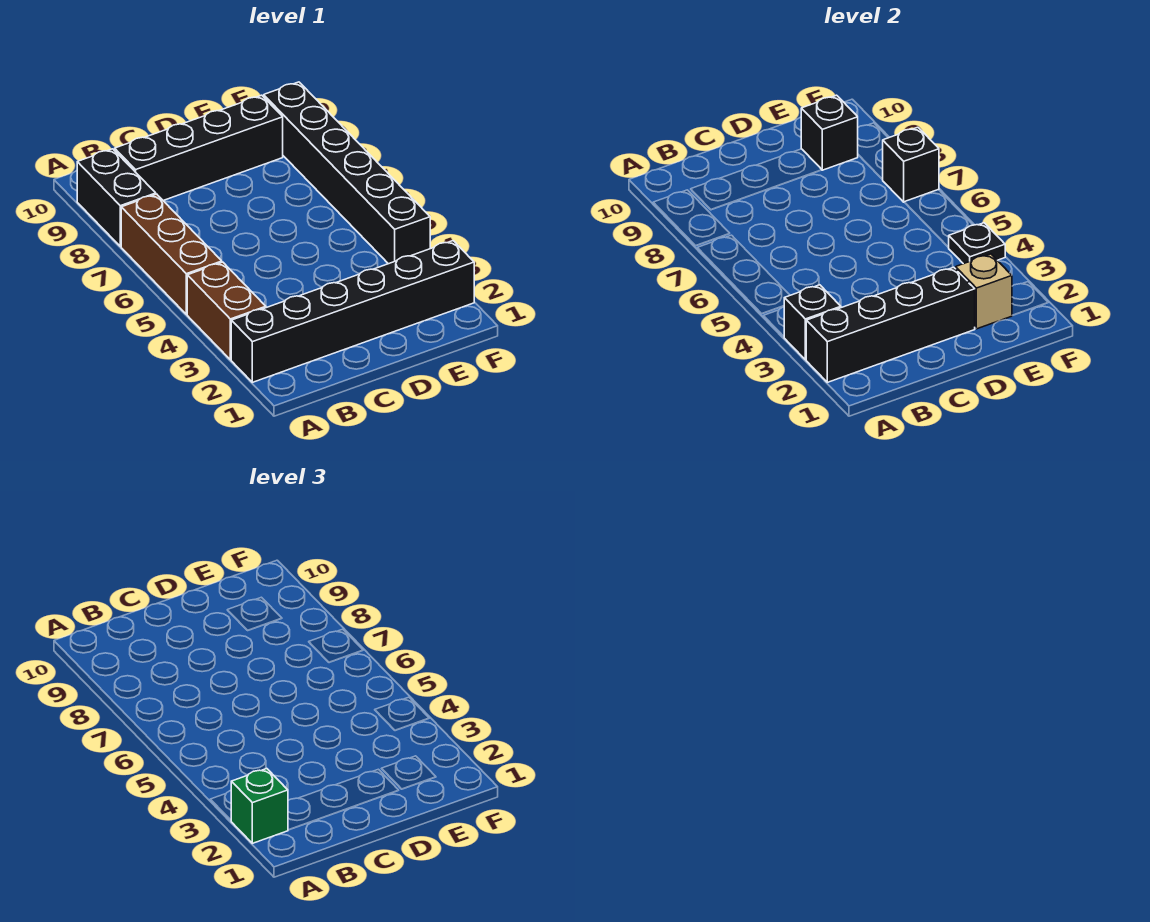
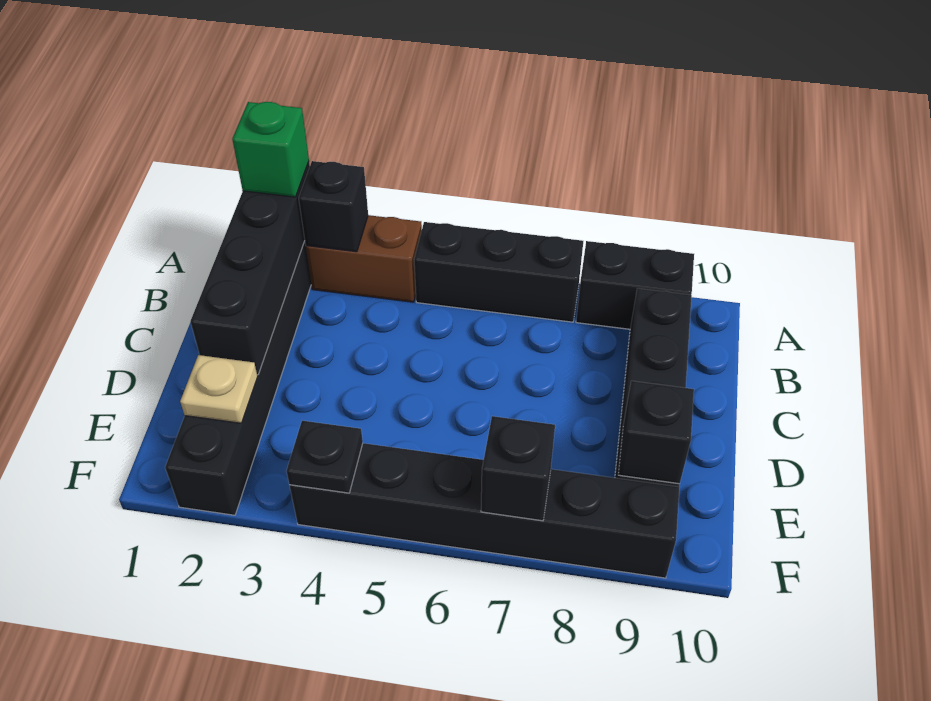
brown 1x3 brick [121,194,222,314] -> black 1x3 brick [414,222,583,322]
tan 1x1 brick [956,254,1012,329] -> tan 1x1 plate [180,355,258,423]

